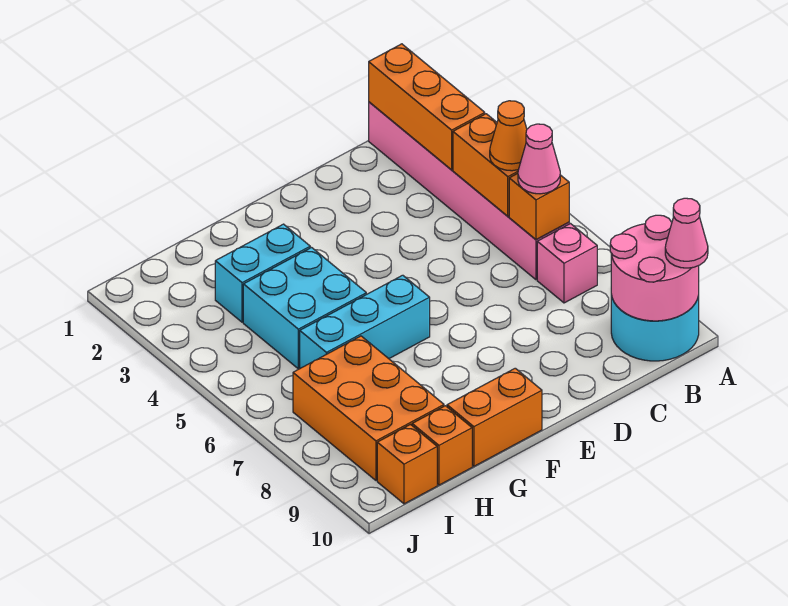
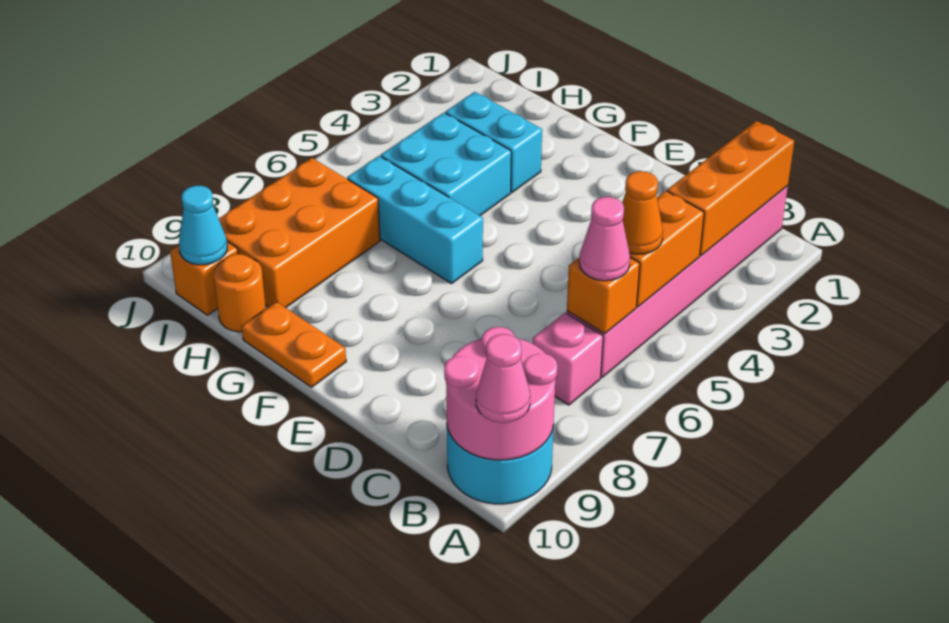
orange 1x2 brick [447,368,542,466] -> orange 1x2 plate [241,302,346,387]
orange 1x1 brick [412,406,472,485] -> orange 1x1 round brick [214,254,266,332]
none -> cyan 1x1 cone [179,186,227,265]

